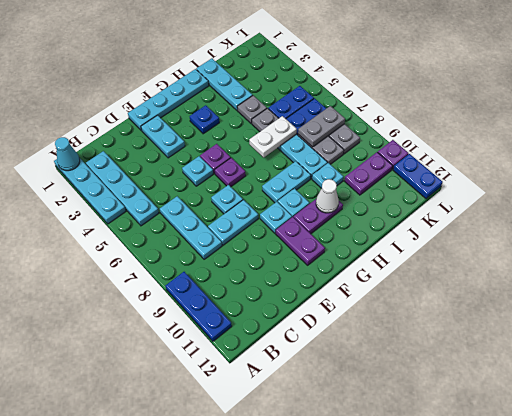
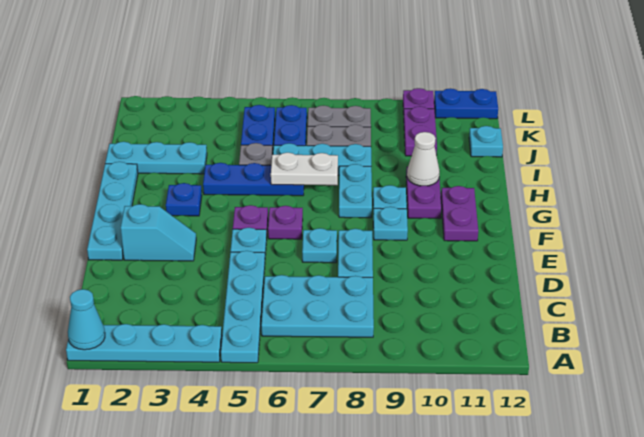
blue 1x3 plate [165,272,232,341] -> blue 1x3 plate moved to [203,163,304,196]
cyan 1x4 plate [86,151,159,226] -> cyan 1x4 plate turned to [221,251,265,363]
cyan 1x3 plate [160,196,222,259] -> cyan 2x3 plate [261,275,374,337]
cyan 1x2 plate [141,115,185,158] -> cyan 1x2 slope [121,204,196,261]
purple 1x2 plate [276,217,325,265] -> purple 1x2 plate turned to [441,186,478,241]
white 1x2 plate [249,116,297,157] -> white 1x2 plate turned to [271,153,338,185]
grey 1x1 plate [237,96,267,124] -> none
cyan 1x1 plate [312,163,343,188] -> cyan 1x1 plate moved to [469,126,503,157]
grey 1x2 plate [298,106,345,147] -> none

